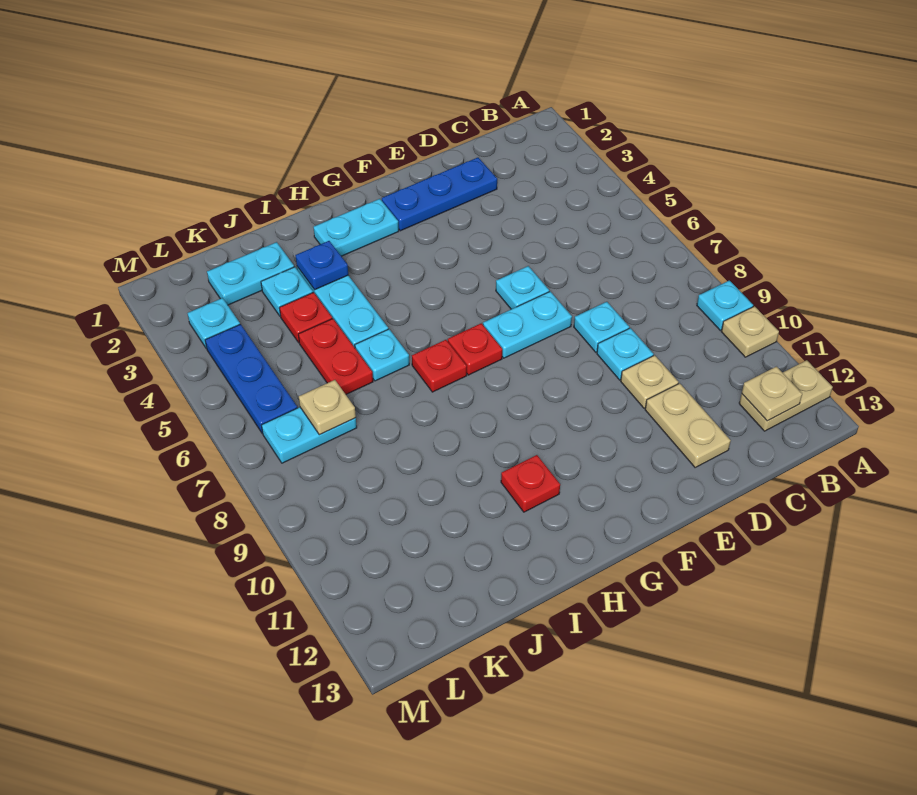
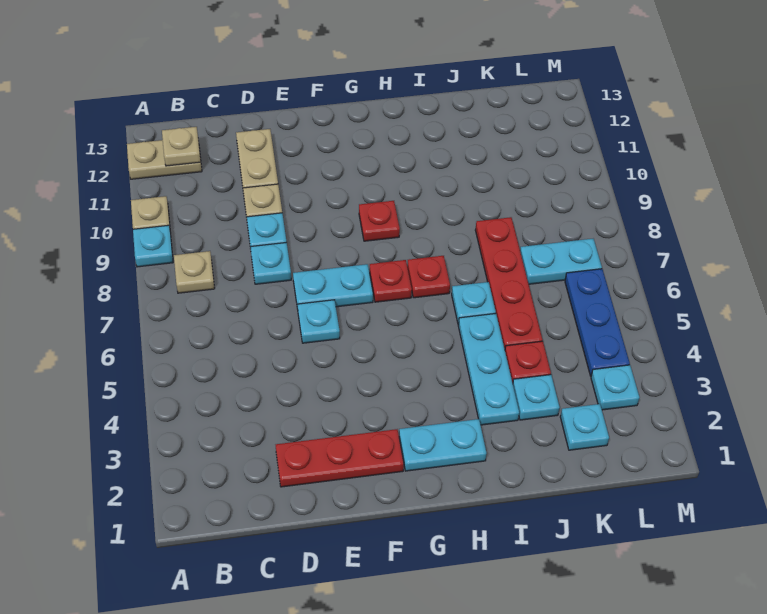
blue 1x3 plate [382,158,497,231] -> red 1x3 plate [276,429,404,487]
red 1x1 plate [501,455,560,512] -> red 1x1 plate moved to [359,201,400,241]
blue 1x1 plate [295,241,348,290] -> none
cyan 1x2 plate [207,242,294,305] -> cyan 1x1 plate [560,404,609,450]
red 1x2 plate [298,319,373,394] -> red 1x4 plate [475,217,542,349]
tan 1x1 plate [299,380,356,435] -> tan 1x1 plate moved to [174,251,215,293]

